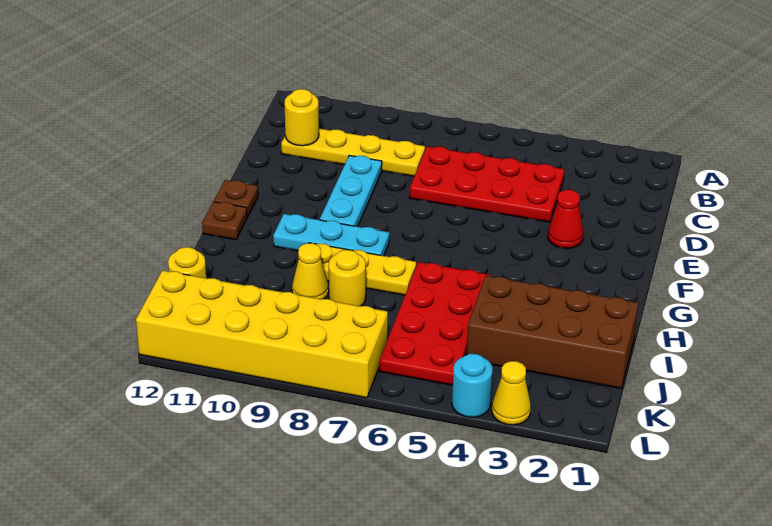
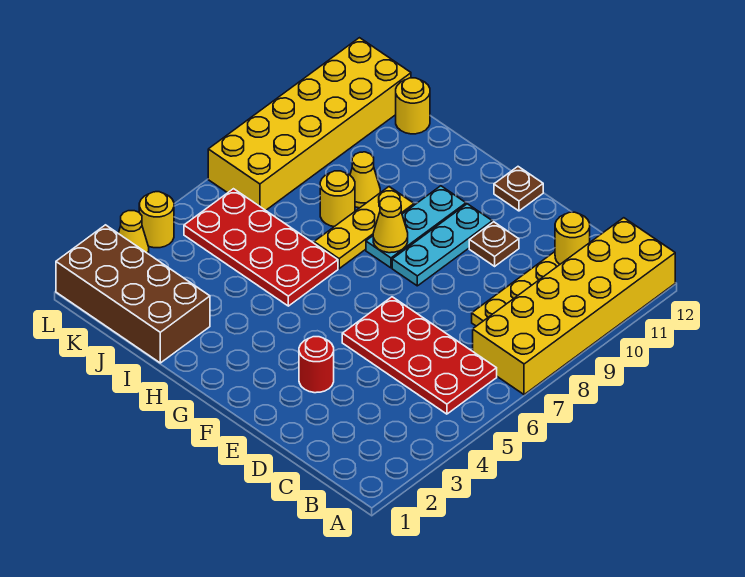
none -> yellow 2x6 brick [473,218,675,395]
red 2x4 plate [410,146,565,222] -> red 2x4 plate turned to [342,297,497,414]
cyan 1x3 plate [320,155,382,227] -> cyan 1x3 plate turned to [392,204,492,286]
red 1x1 cone [548,190,583,248] -> red 1x1 round brick [299,337,334,393]
none -> yellow 1x1 cone [373,197,408,253]
brown 1x1 plate [202,202,247,240] -> brown 1x1 plate moved to [469,222,519,266]
brown 2x4 brick [467,276,639,388] -> brown 2x4 brick turned to [56,225,210,363]
cyan 1x1 round brick [452,354,493,417] -> yellow 1x1 round brick [139,192,174,248]

